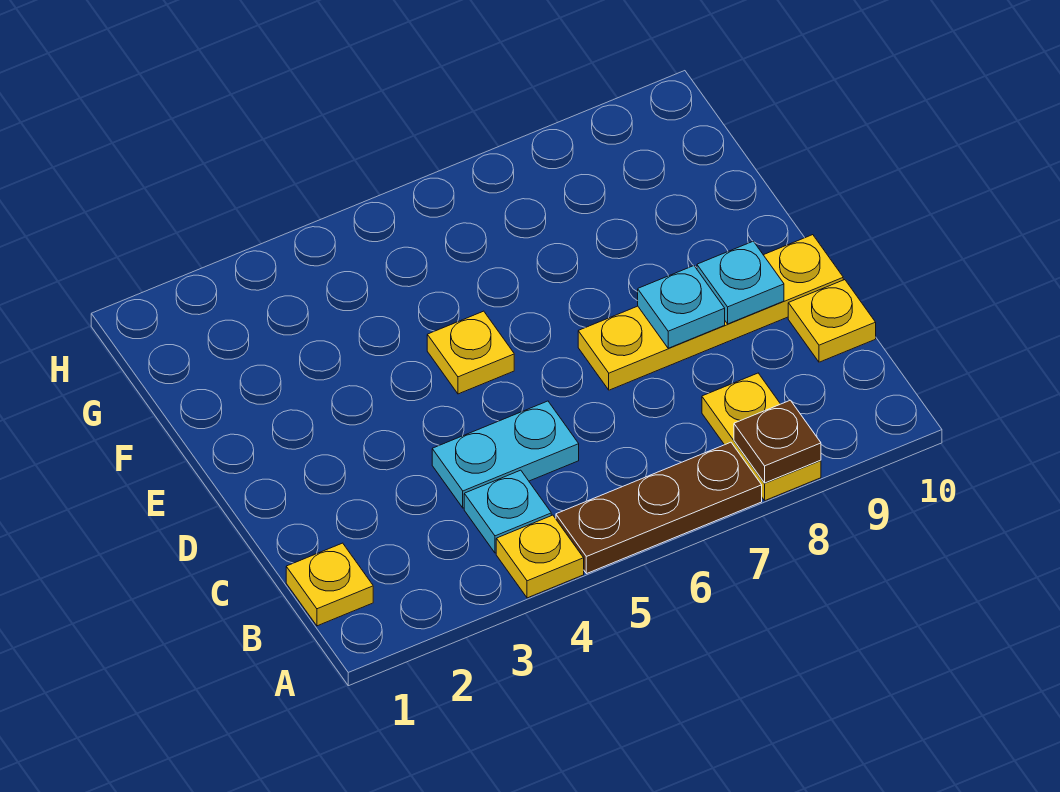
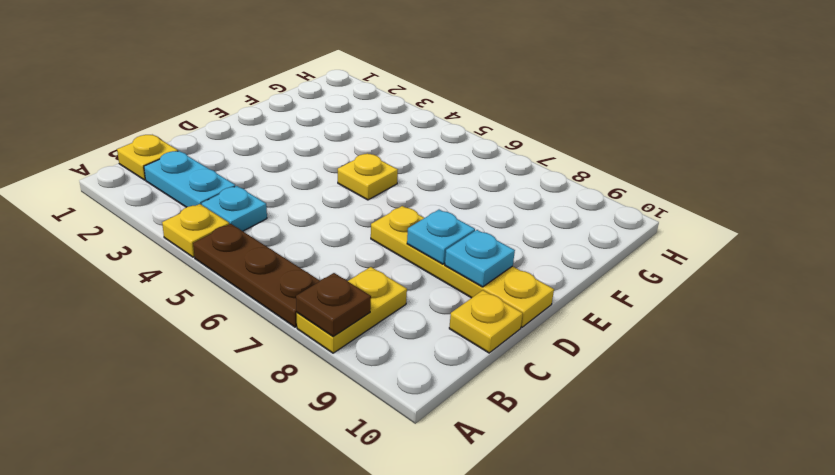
cyan 1x2 plate [432,401,579,508] -> cyan 1x2 plate moved to [144,151,235,207]

